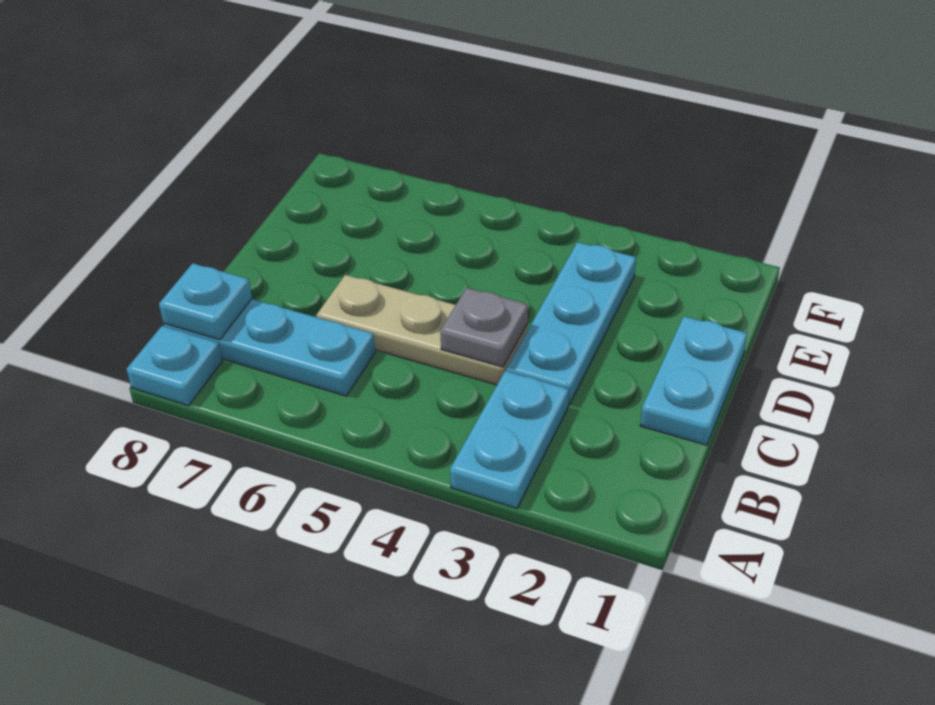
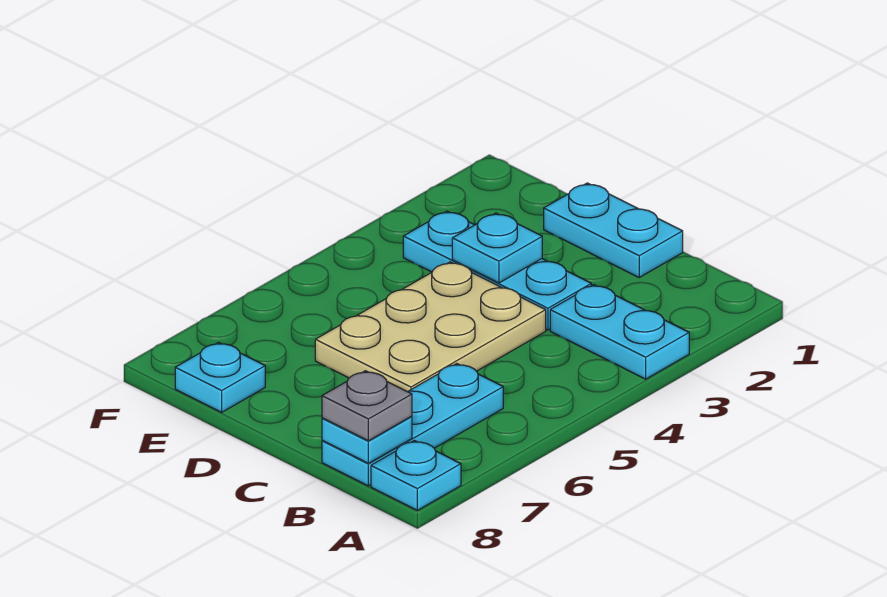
tan 1x3 plate [317,275,527,385] -> tan 2x3 plate [315,262,546,392]
grey 1x1 plate [440,288,528,367] -> grey 1x1 plate moved to [322,371,412,441]
none -> cyan 1x1 plate [452,213,542,283]
none -> cyan 1x1 plate [175,342,265,412]

